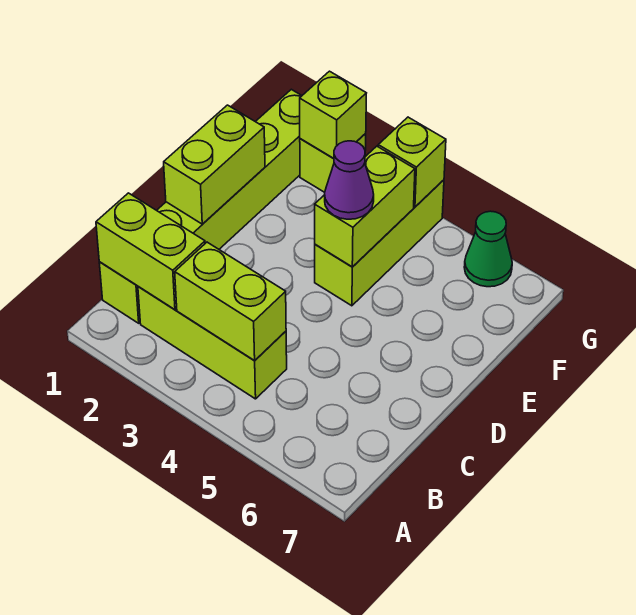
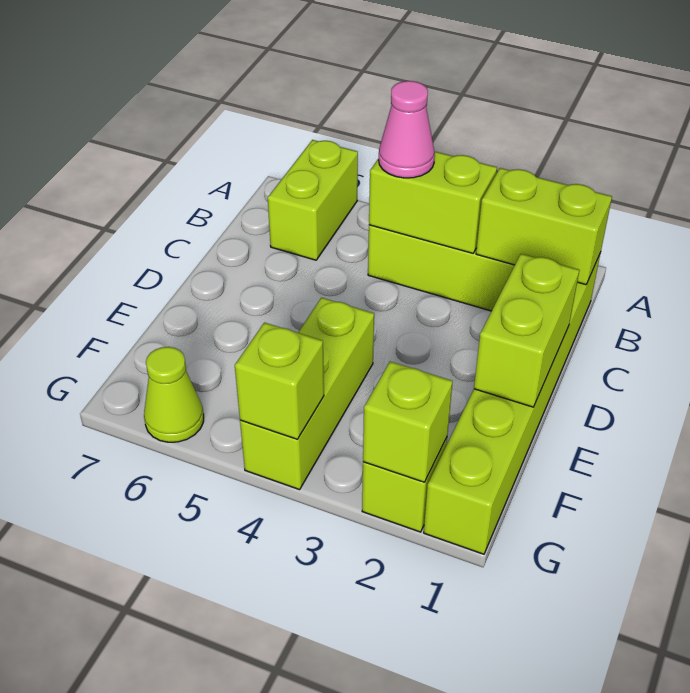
none -> pink 1x1 cone [379,81,435,178]
lime 1x2 brick [315,146,415,267] -> lime 1x2 brick moved to [268,140,358,260]
purple 1x1 cone [325,141,374,219] -> none
green 1x1 cone [464,211,512,287] -> lime 1x1 cone [144,347,204,442]

